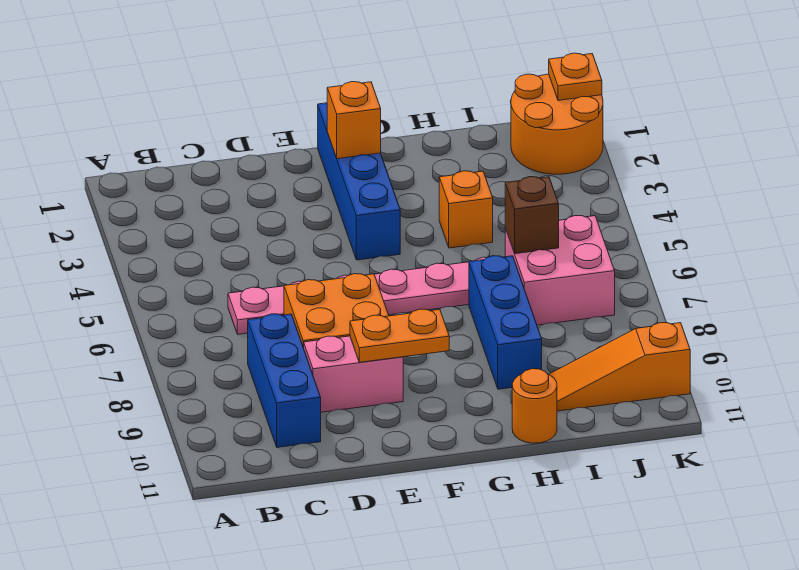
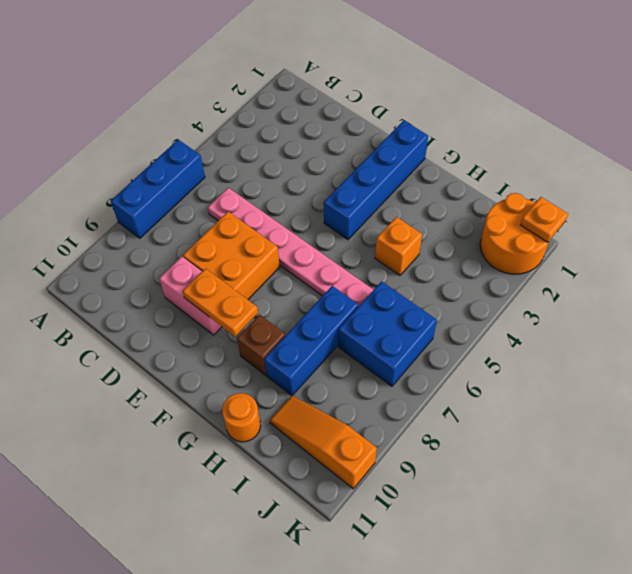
blue 1x3 brick [248,314,321,447] -> blue 1x3 brick moved to [111,140,205,238]
orange 1x1 brick [327,82,381,159] -> none
pink 2x2 brick [505,216,615,325] -> blue 2x2 brick [338,281,437,386]
brown 1x1 brick [505,177,559,254] -> brown 1x1 brick moved to [237,315,285,375]

